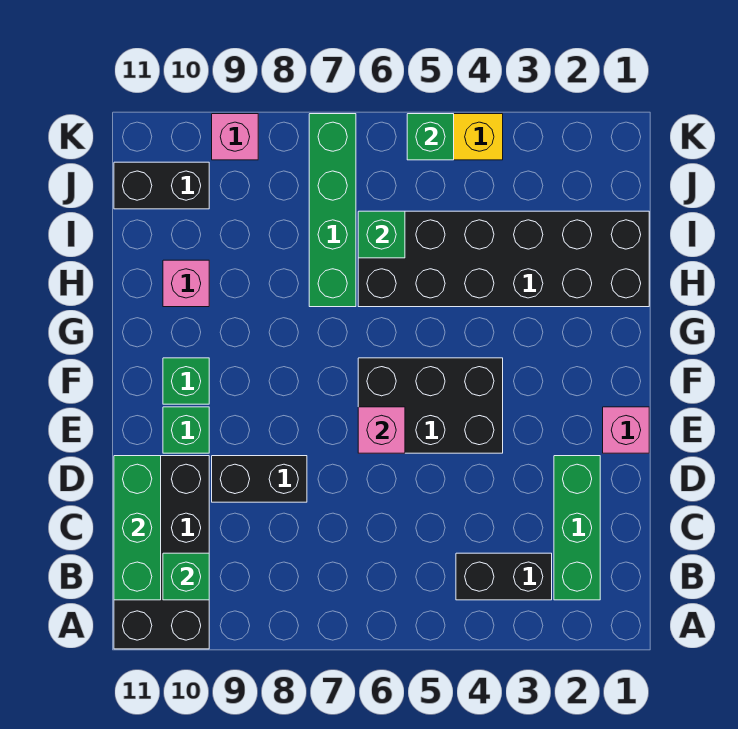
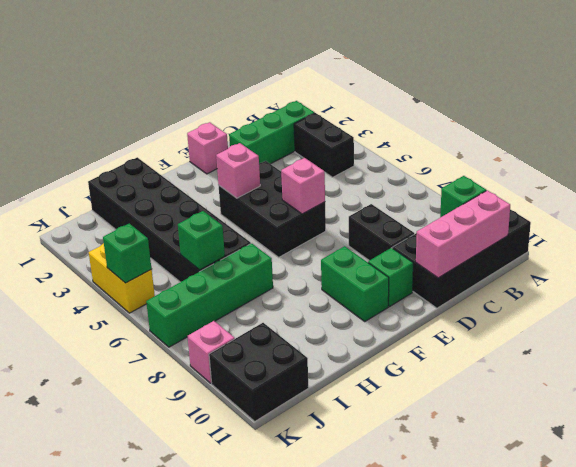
green 1x3 brick [114,456,161,600] -> pink 1x3 brick [416,190,510,278]
green 1x1 brick [163,358,209,404] -> green 1x2 brick [321,246,389,321]
pink 1x1 brick [163,260,209,307] -> pink 1x1 brick moved to [216,143,260,198]
black 1x2 brick [114,162,209,209] -> black 2x2 brick [209,323,309,421]

